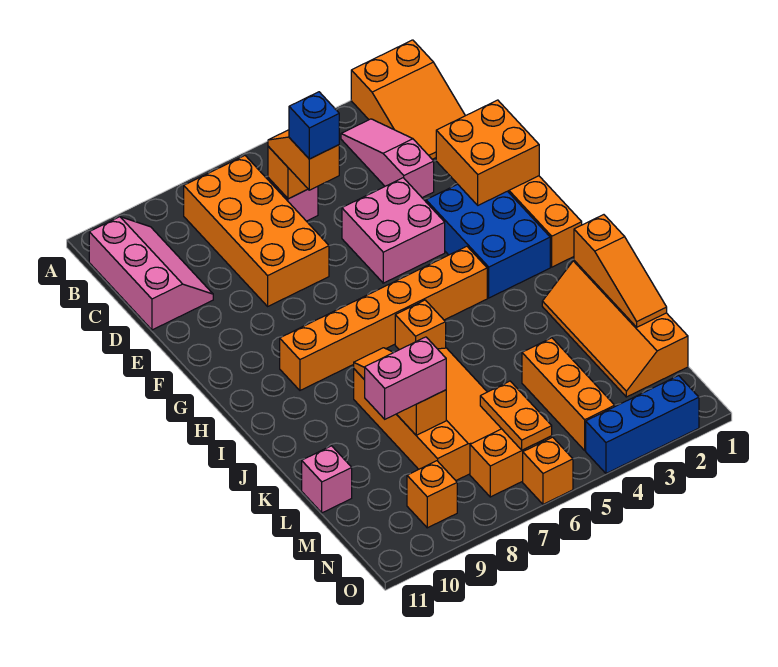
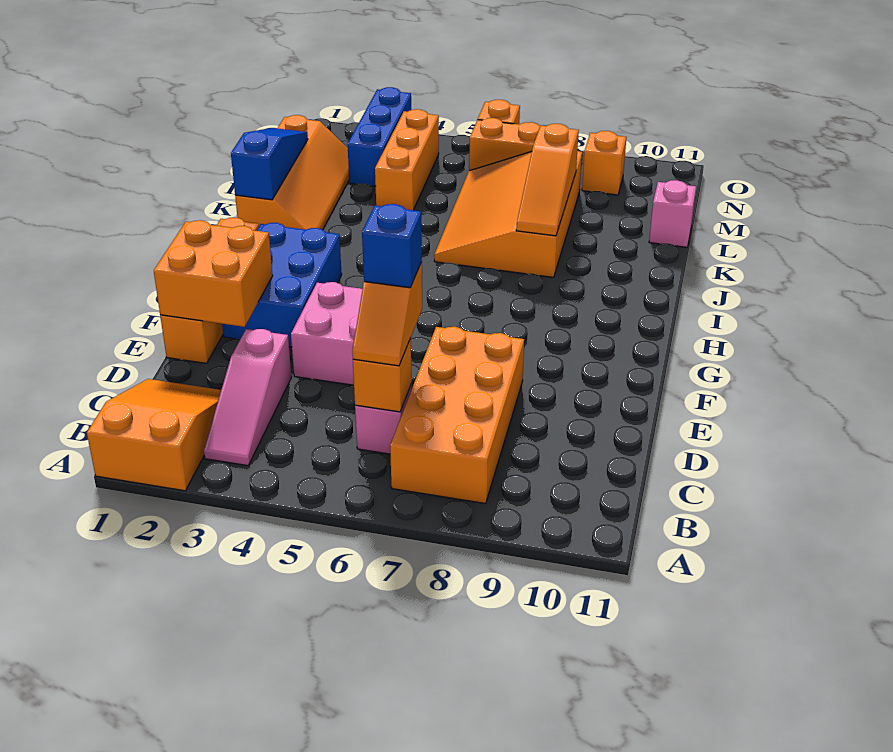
pink 2x3 slope [89,217,213,330] -> none
orange 1x6 brick [280,246,487,390] -> none
orange 1x1 brick [395,300,446,350] -> none
orange 1x3 slope [574,215,667,327] -> blue 1x3 slope [231,128,308,200]
pink 1x2 brick [365,337,446,419] -> none
orange 1x2 plate [480,381,552,450] -> none
blue 1x3 brick [586,376,699,473] -> blue 1x3 brick turned to [348,87,411,186]

